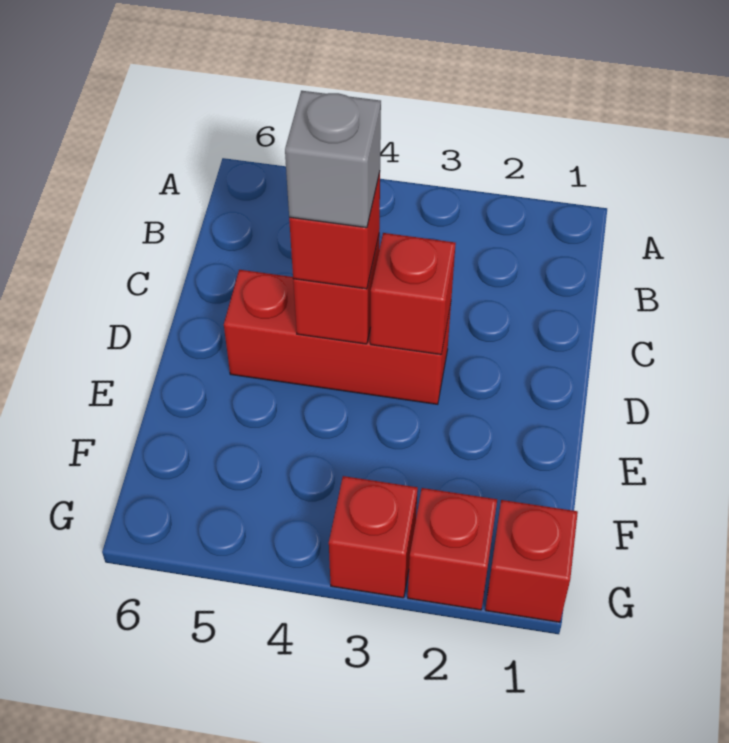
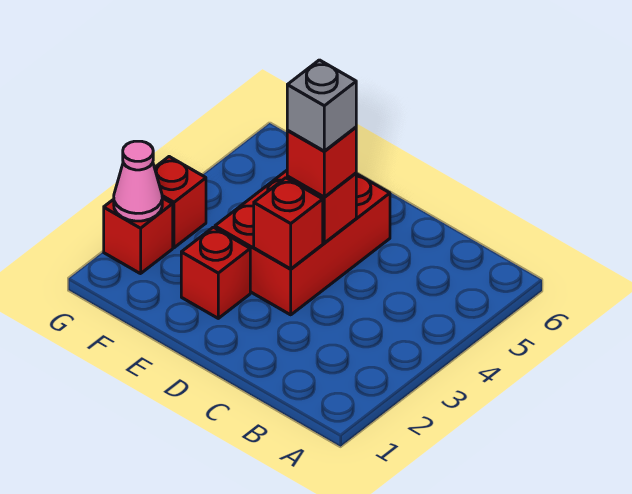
red 1x3 brick [224,270,451,404] -> red 2x3 brick [215,171,390,315]
red 1x1 brick [485,500,578,622] -> red 1x1 brick moved to [181,227,250,318]
none -> pink 1x1 cone [114,141,162,221]

